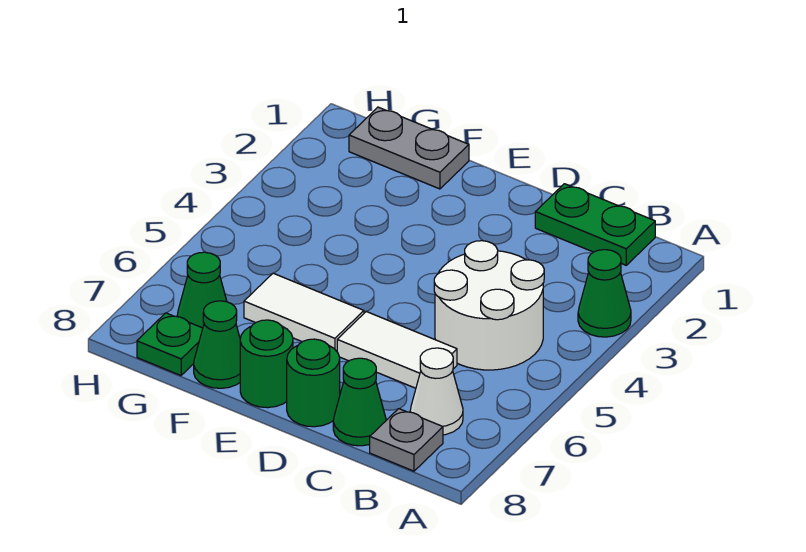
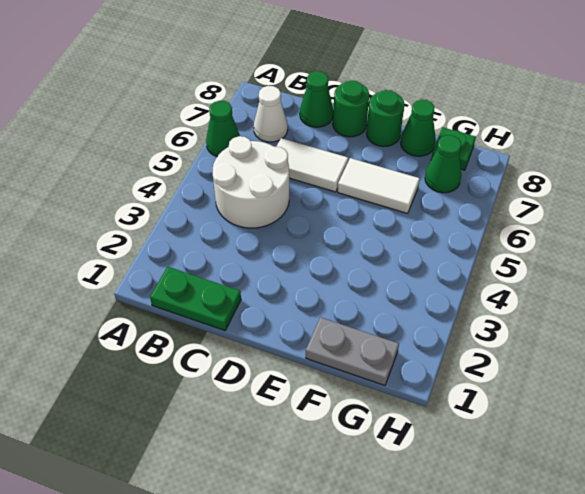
green 1x1 cone [578,250,631,337] -> green 1x1 cone moved to [206,101,240,157]
grey 1x1 plate [370,409,443,471] -> none

